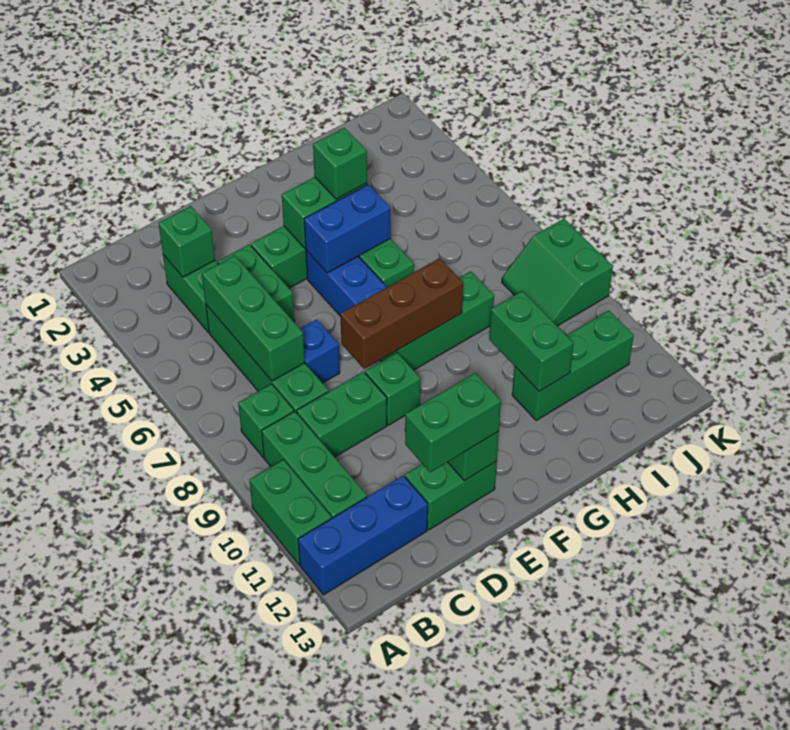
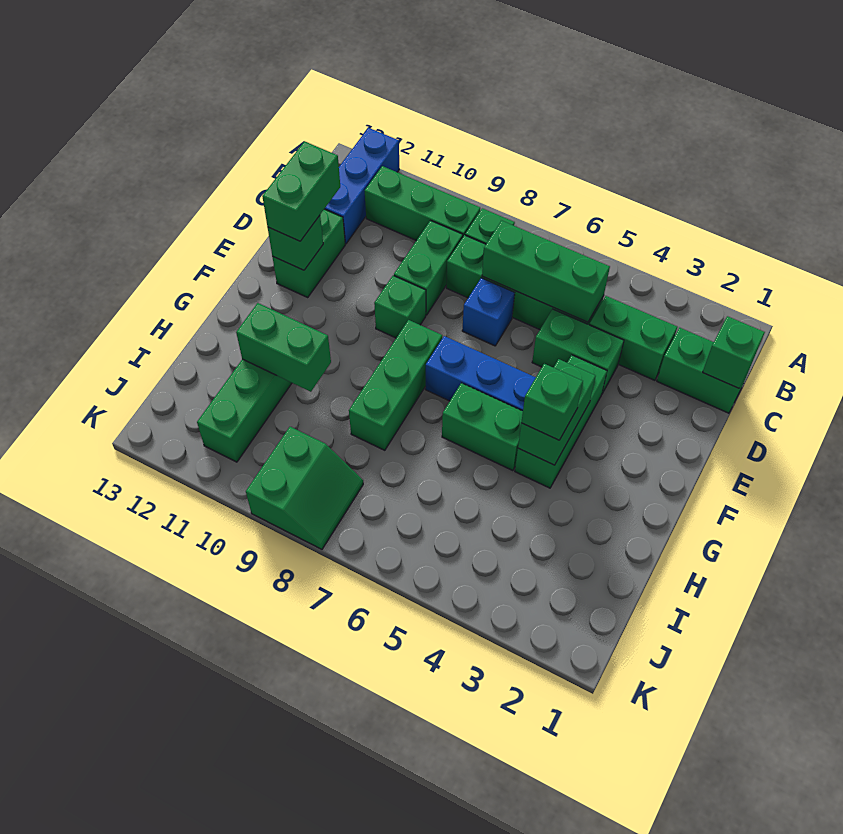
green 1x2 brick [250,460,331,565] -> green 1x2 brick moved to [657,328,751,413]
green 1x1 brick [159,206,215,277] -> green 1x1 brick moved to [703,316,765,388]
brown 1x3 brick [340,258,463,369] -> none
blue 1x2 brick [304,185,391,273] -> none
green 2x2 slope [502,219,613,326] -> green 2x2 slope turned to [246,427,363,549]

